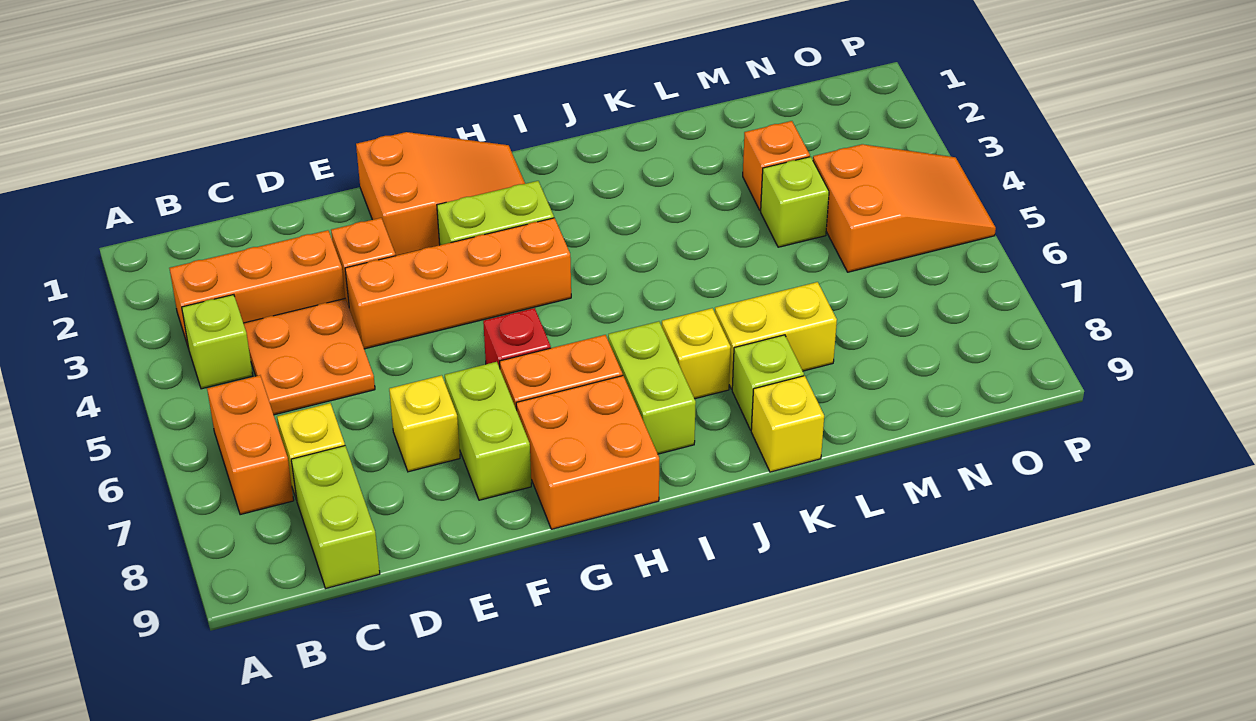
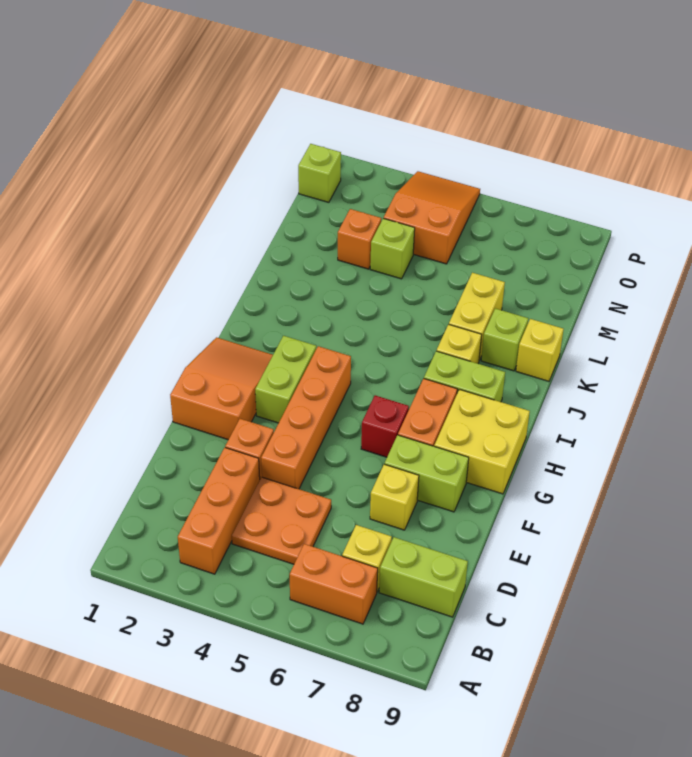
lime 1x1 brick [182,295,253,389] -> lime 1x1 brick moved to [298,144,341,202]
orange 2x2 brick [516,376,659,529] -> yellow 2x2 brick [434,389,530,494]

